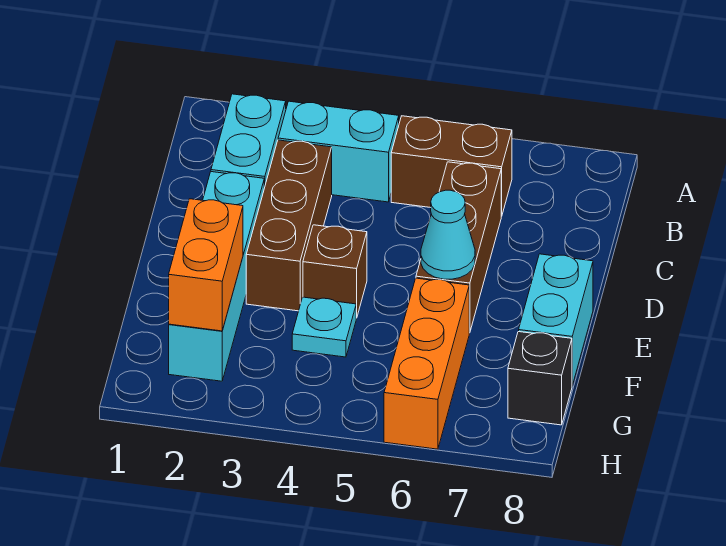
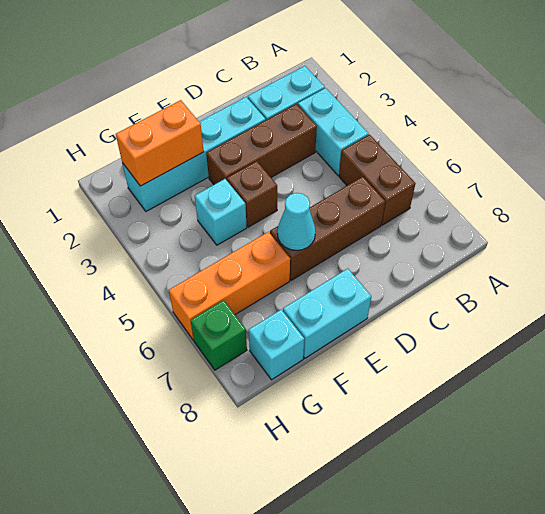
cyan 1x1 plate [292,297,356,357] -> cyan 1x1 brick [195,179,247,245]
black 1x1 brick [508,332,572,425] -> cyan 1x1 brick [249,309,304,380]
none -> green 1x1 brick [191,300,247,370]

